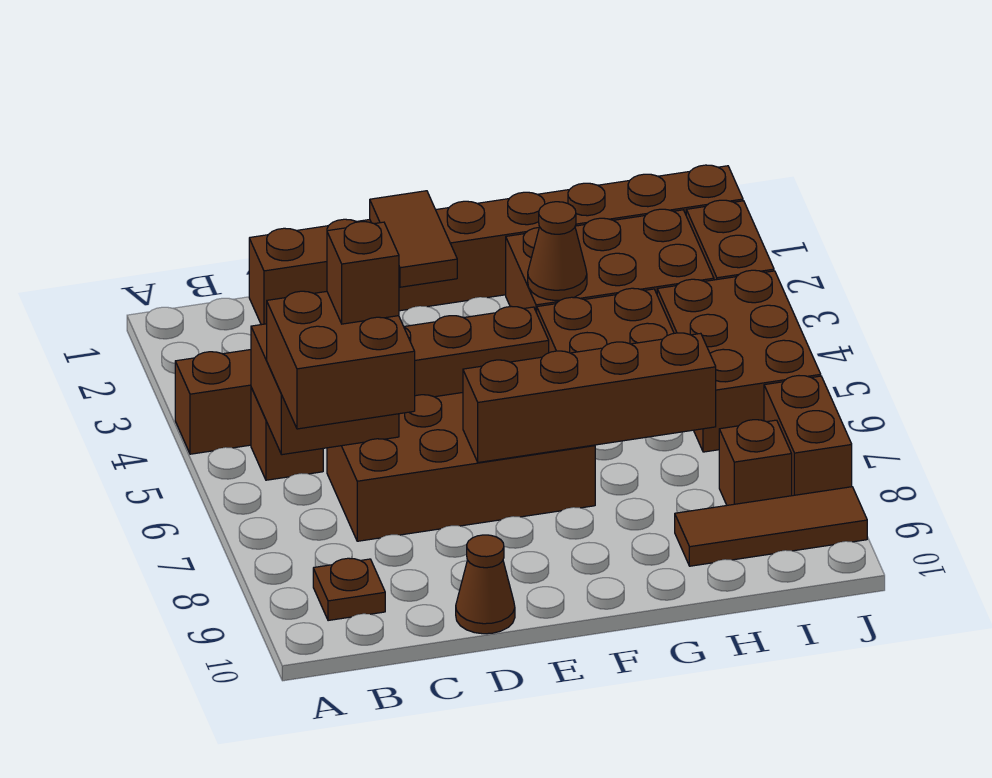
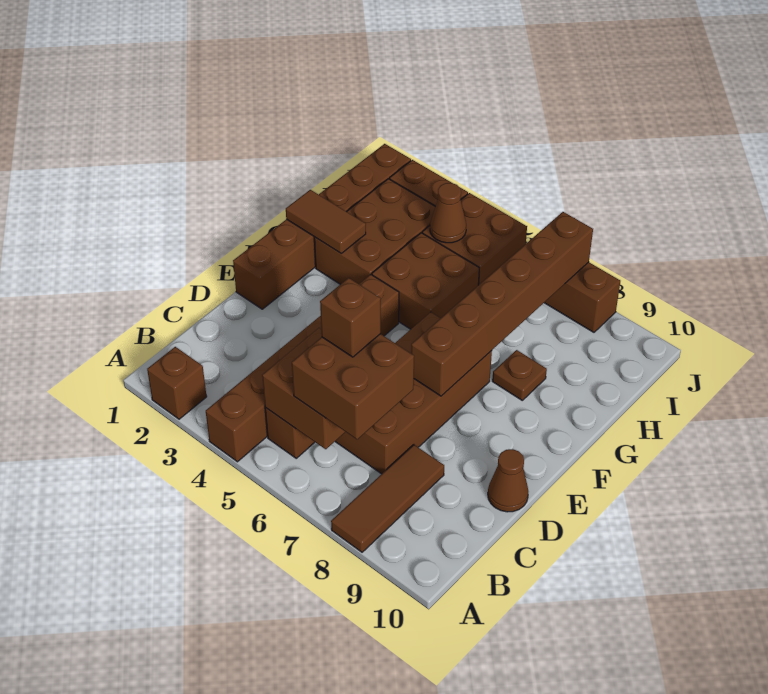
brown 1x1 plate [313,558,385,621] -> brown 1x1 plate moved to [492,350,547,400]
brown 1x8 brick [249,165,743,325] -> brown 1x6 brick [233,144,411,309]
brown 1x2 tile [370,191,457,287] -> brown 1x2 tile moved to [286,190,366,253]
brown 1x4 brick [463,333,716,463] -> brown 1x6 brick [411,212,593,396]
brown 1x1 cone [528,202,587,300] -> brown 1x1 cone moved to [430,183,466,243]
brown 1x3 tile [675,487,867,566] -> brown 1x3 tile moved to [331,445,444,552]
brown 2x3 brick [657,270,821,452] -> brown 2x2 brick [422,193,527,285]
brown 1x1 brick [719,420,792,505] -> brown 1x1 brick moved to [147,347,207,419]

